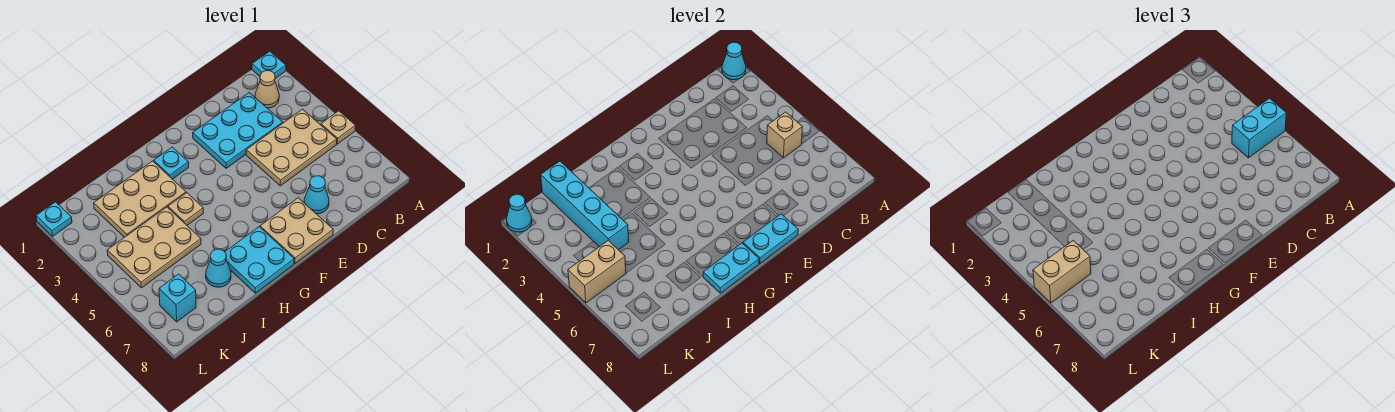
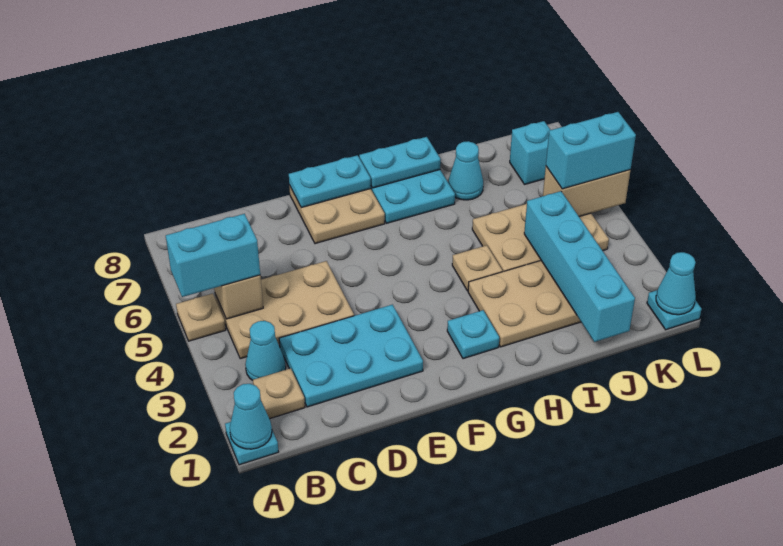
tan 1x1 cone [255,71,279,108] -> tan 1x1 plate [253,368,305,419]
cyan 1x1 cone [304,176,329,214] -> cyan 1x1 cone moved to [245,321,286,380]
tan 1x2 brick [1033,240,1091,303] -> cyan 1x2 brick [546,112,636,189]

